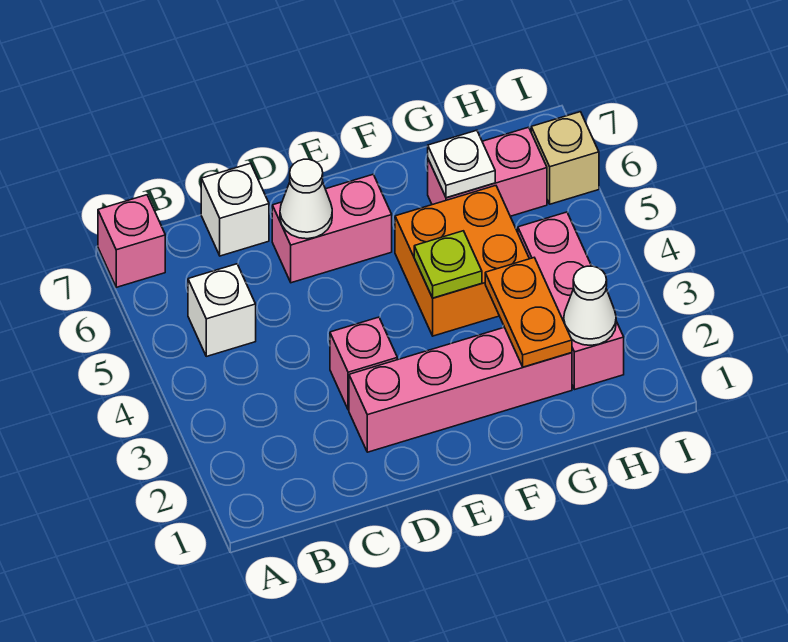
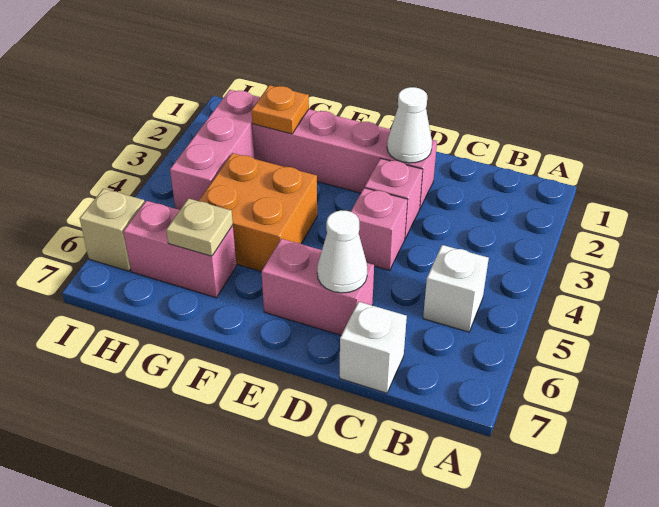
pink 1x1 brick [98,195,165,287] -> pink 1x1 brick moved to [351,188,407,270]
lime 1x1 plate [414,231,482,298] -> none
orange 1x2 plate [485,258,572,367] -> orange 1x1 plate [252,85,309,134]
white 1x1 plate [428,130,495,198] -> tan 1x1 plate [166,199,233,256]
white 1x1 cone [564,266,616,345] -> white 1x1 cone moved to [387,87,432,163]

